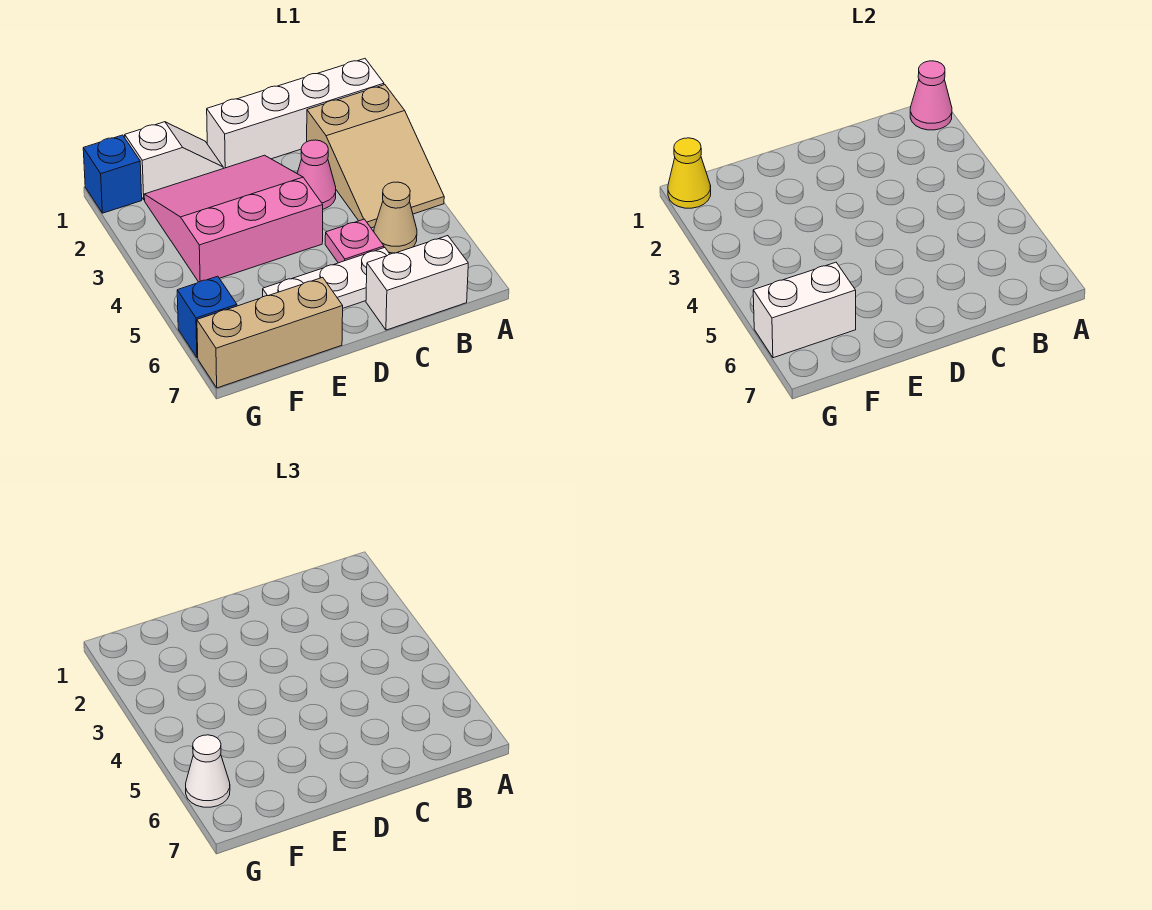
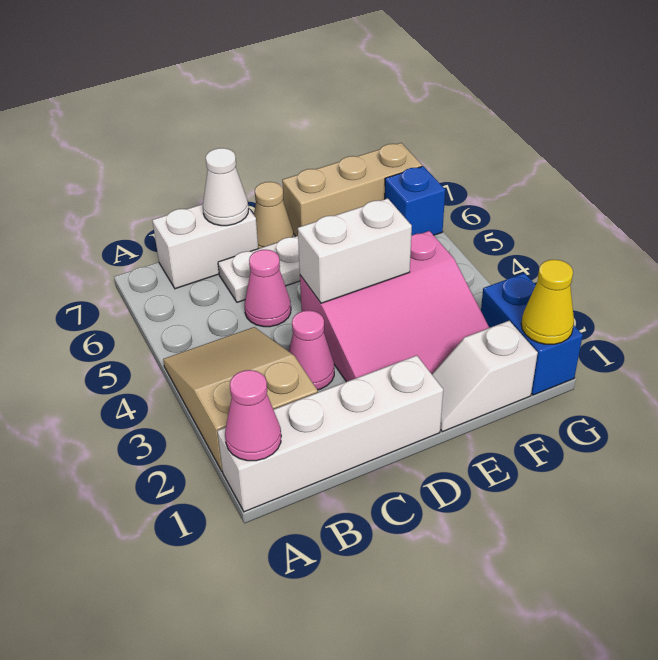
tan 1x1 cone [374,182,417,253] -> tan 1x1 cone moved to [254,182,294,249]
pink 1x1 plate [325,219,384,263] -> pink 1x1 cone [245,250,291,327]
white 1x2 brick [753,262,856,358] -> white 1x2 brick moved to [298,198,412,303]
blue 1x1 brick [83,135,142,213] -> blue 1x2 brick [481,273,583,395]
white 1x1 cone [186,735,230,807] -> white 1x1 cone moved to [203,148,249,226]

